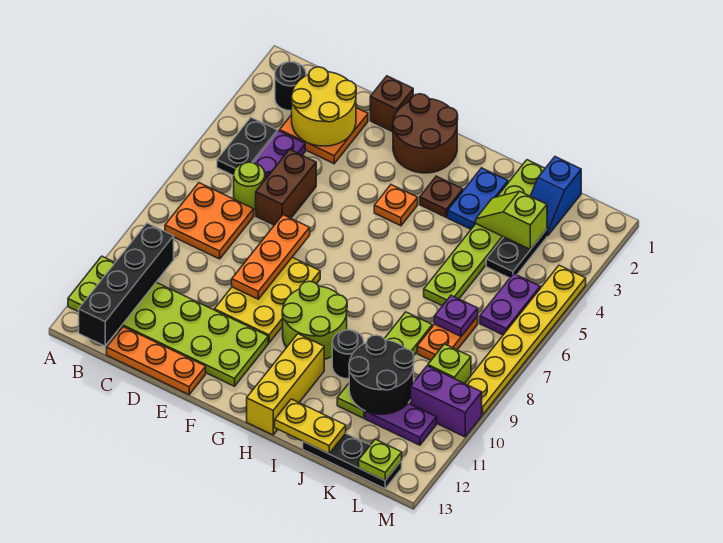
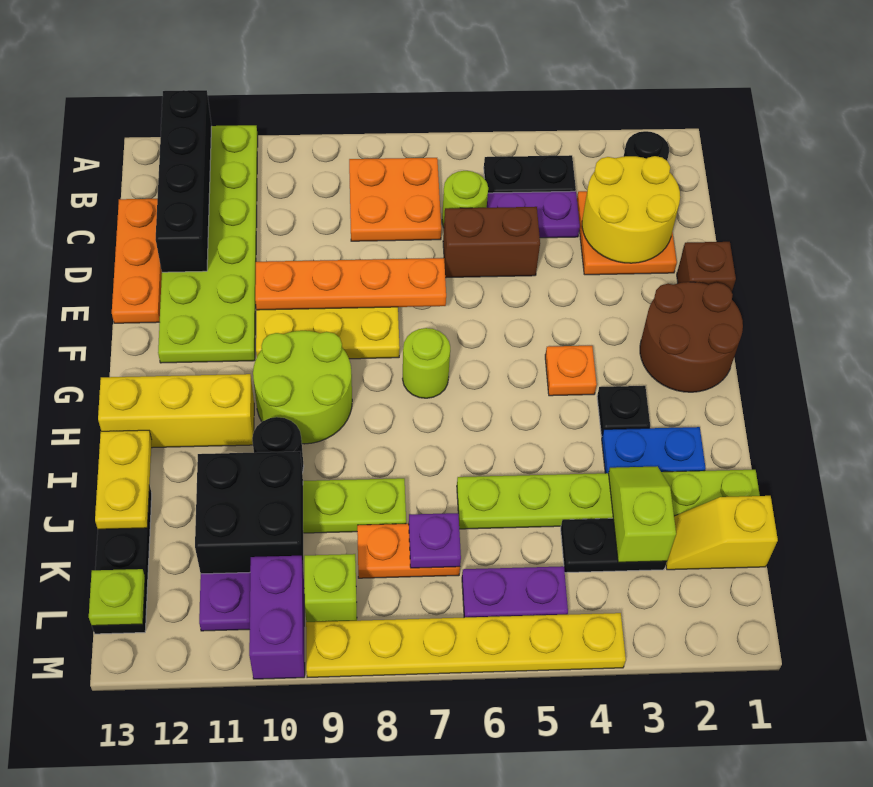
black 1x4 brick [79,223,174,346] -> black 1x4 brick turned to [156,90,212,272]
orange 1x3 plate [232,215,310,299] -> orange 1x4 plate [255,258,446,310]
none -> lime 1x1 round brick [403,328,450,398]
brown 1x1 plate [420,176,463,217] -> black 1x1 plate [597,386,650,436]
black 2x2 round brick [349,335,414,414] -> black 2x2 brick [195,451,303,574]
blue 1x2 slope [530,157,581,236] -> yellow 1x2 slope [666,496,778,570]

